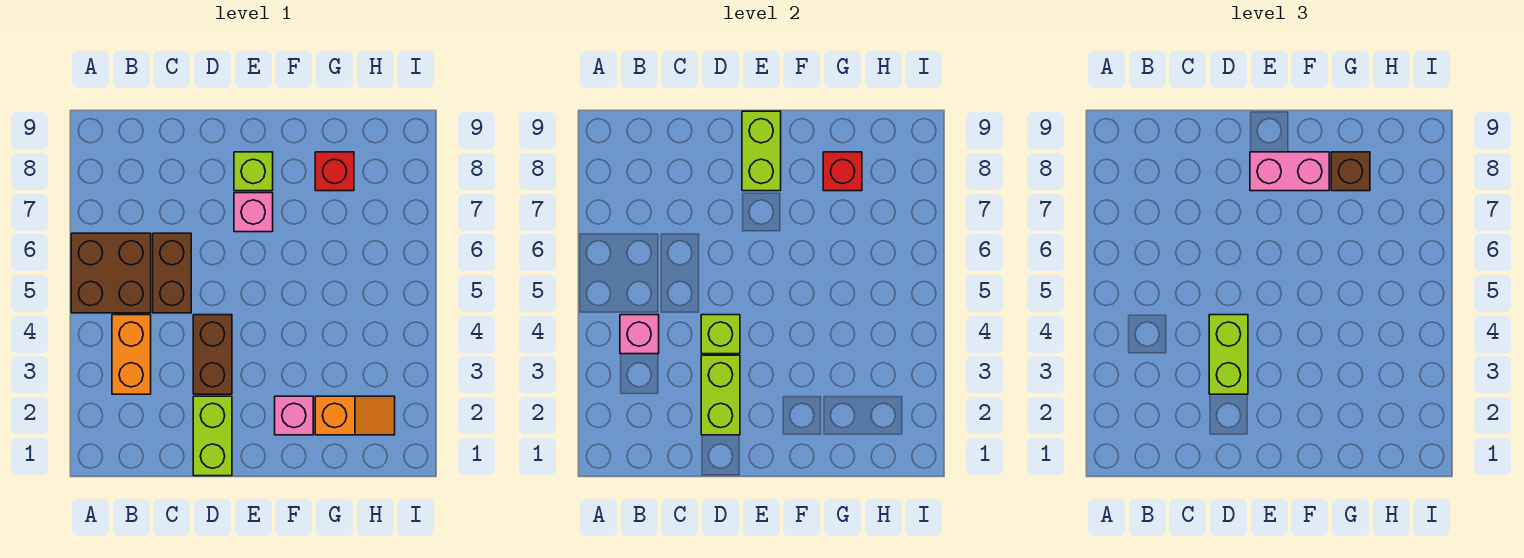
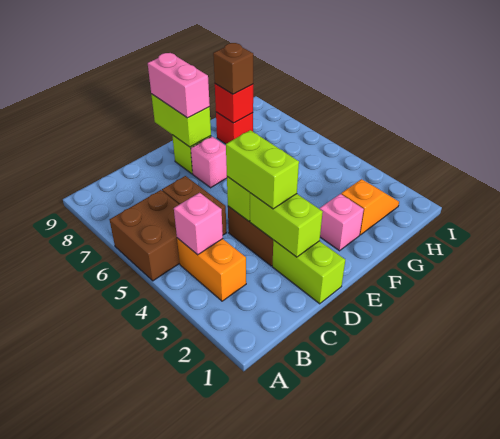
pink 1x2 brick [1250,152,1329,191] -> pink 1x2 brick turned to [148,53,210,118]

